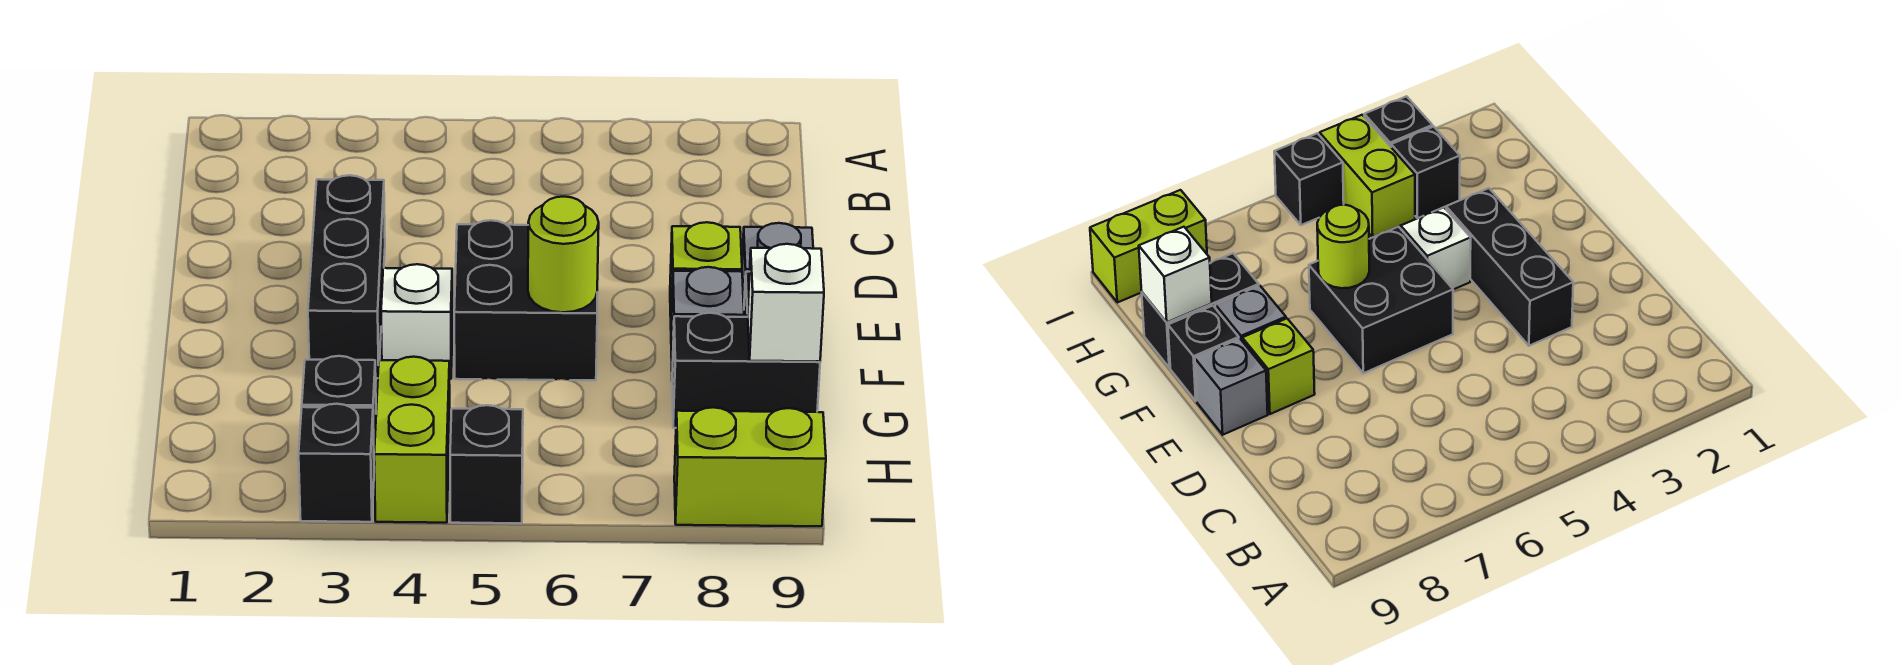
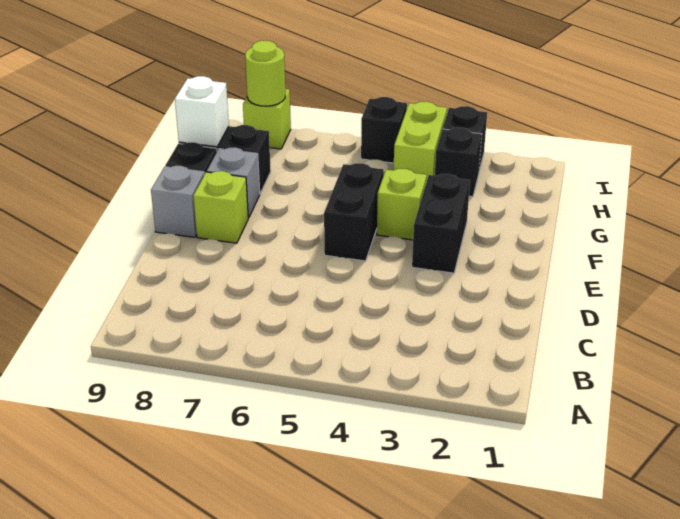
black 1x3 brick [308,175,385,378] -> black 1x2 brick [412,174,470,273]
black 2x2 brick [454,220,597,380] -> black 1x2 brick [324,163,384,261]
white 1x1 brick [381,264,452,379] -> lime 1x1 brick [377,169,427,240]
lime 1x1 round brick [528,196,599,312] -> lime 1x1 round brick moved to [245,41,285,106]
lime 1x2 brick [674,407,826,526] -> lime 1x1 brick [243,89,291,149]

